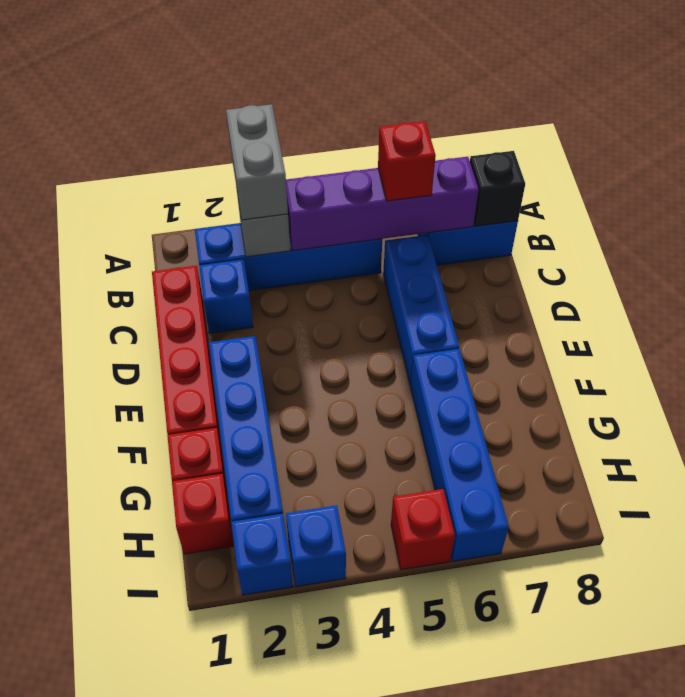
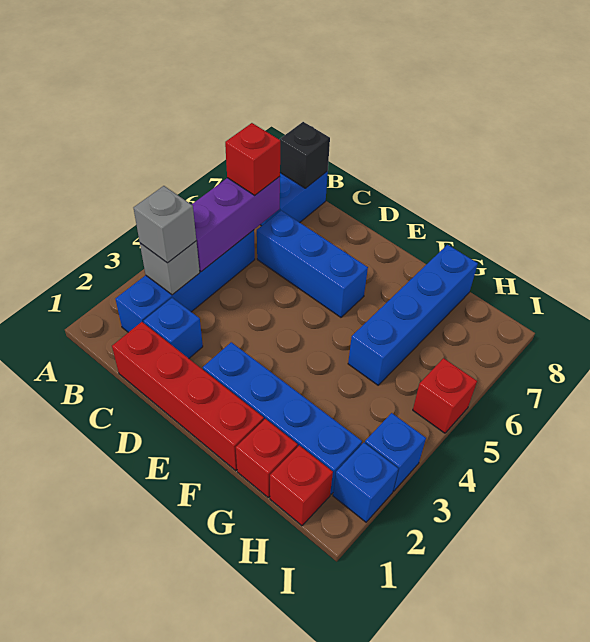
grey 1x2 brick [226,104,288,220] -> grey 1x1 brick [134,186,196,263]
purple 1x4 brick [286,157,479,251] -> purple 1x3 brick [191,177,280,272]
blue 1x4 brick [410,349,509,561] -> blue 1x4 brick turned to [348,245,478,385]

